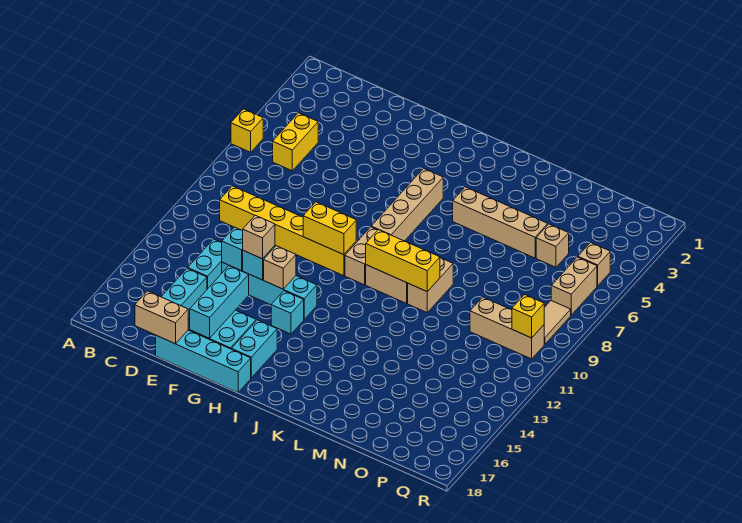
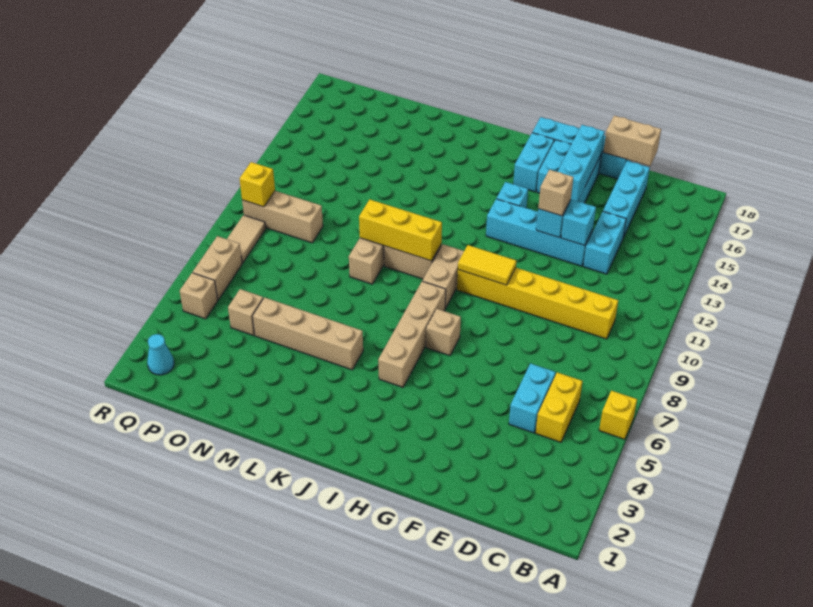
none -> cyan 1x2 brick [509,363,556,433]
yellow 1x2 brick [303,202,356,255] -> yellow 1x2 tile [458,245,516,285]
tan 1x1 brick [264,246,296,289] -> tan 1x1 brick moved to [426,309,461,356]
none -> cyan 1x1 cone [147,334,174,375]

